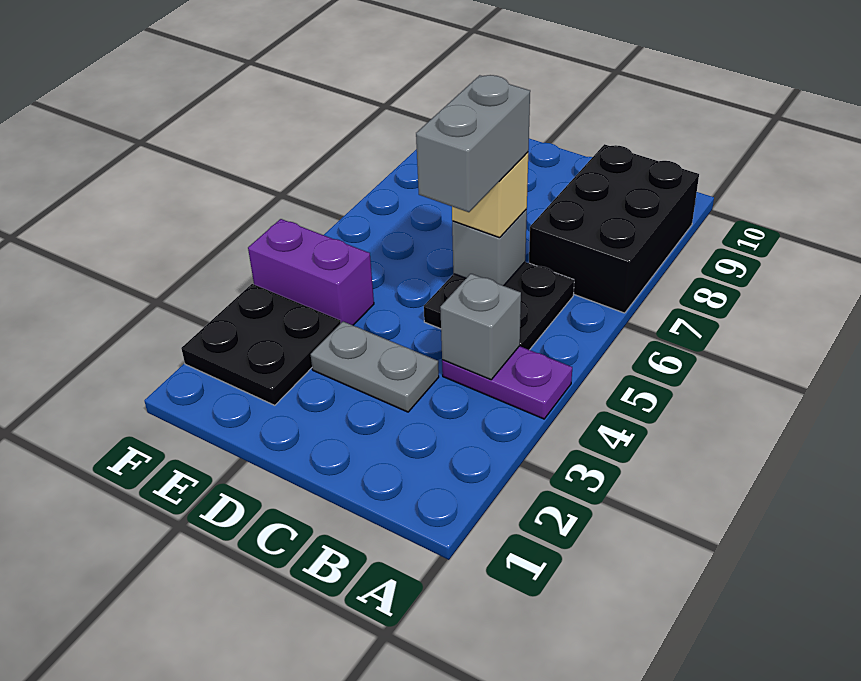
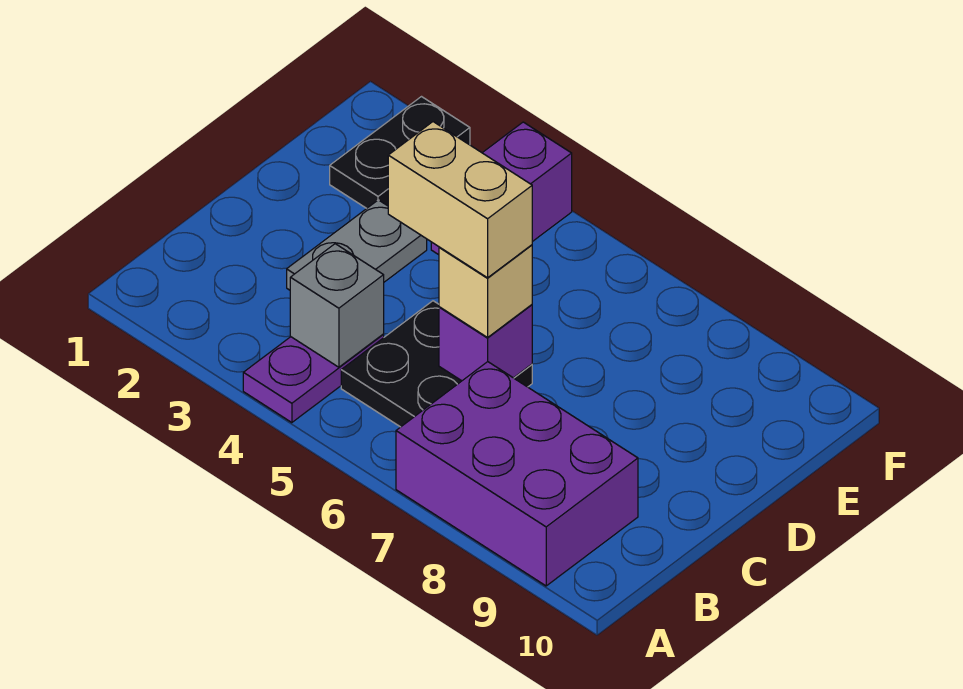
black 2x3 brick [529,144,699,313] -> purple 2x3 brick [396,362,638,586]
grey 1x2 brick [416,75,530,212] -> tan 1x2 brick [388,122,532,278]
grey 1x1 brick [452,209,527,286] -> purple 1x1 brick [439,305,532,381]
black 2x2 plate [181,284,341,405] -> black 1x2 plate [330,97,470,208]

